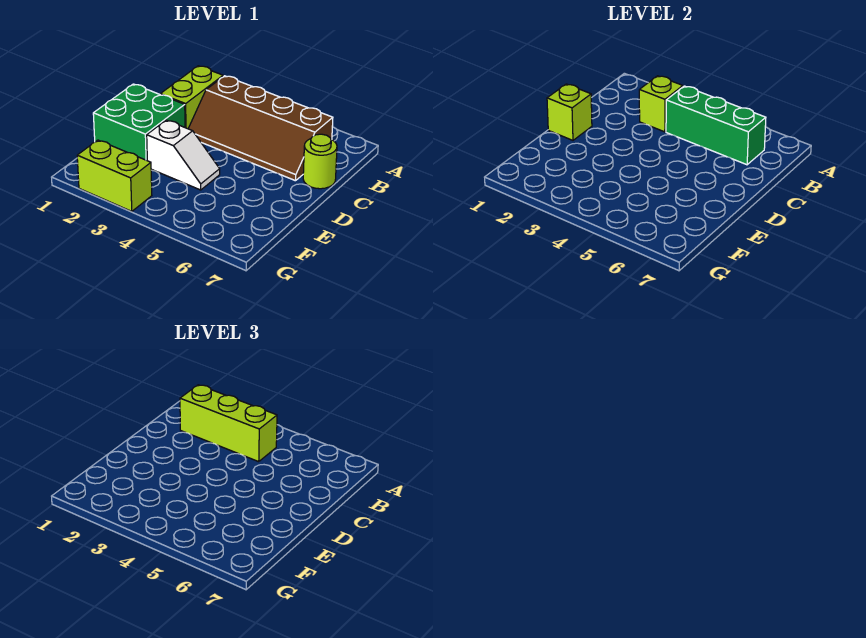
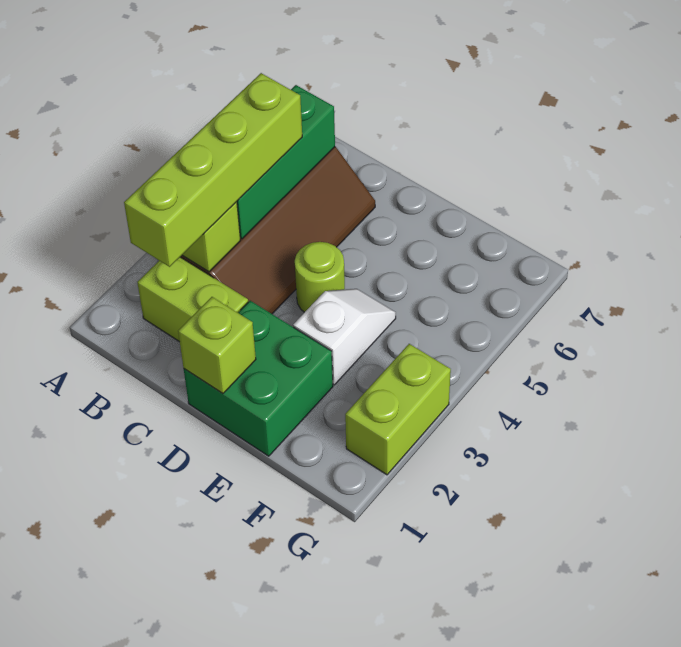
lime 1x3 brick [180,385,277,462] -> lime 1x4 brick [124,73,302,267]
lime 1x1 round brick [303,134,337,189] -> lime 1x1 round brick moved to [295,242,345,312]

